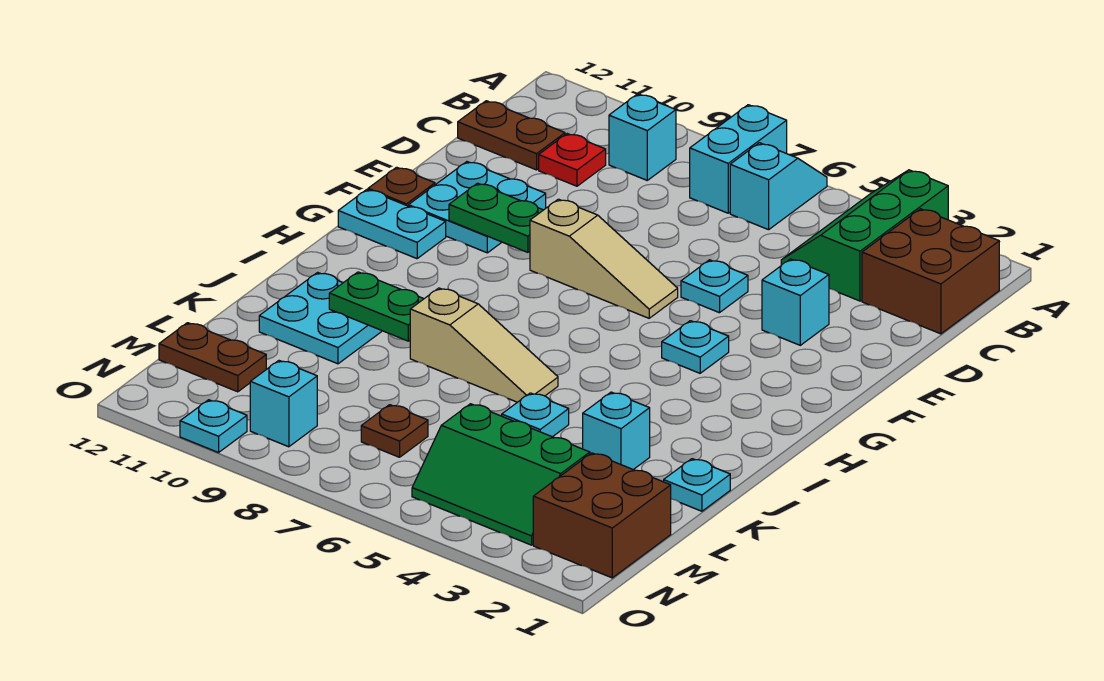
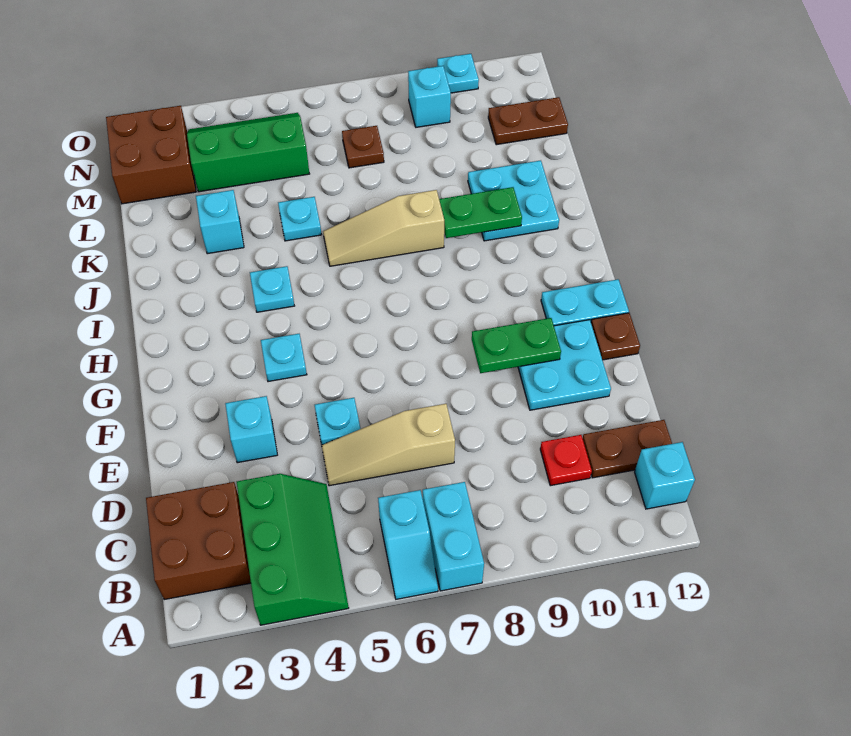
cyan 1x1 brick [609,94,676,180] -> cyan 1x1 brick moved to [635,442,695,509]
tan 1x3 slope [530,199,678,318] -> tan 1x3 slope moved to [322,404,455,486]
cyan 1x1 plate [664,459,730,511] -> cyan 1x1 plate moved to [250,266,294,312]

